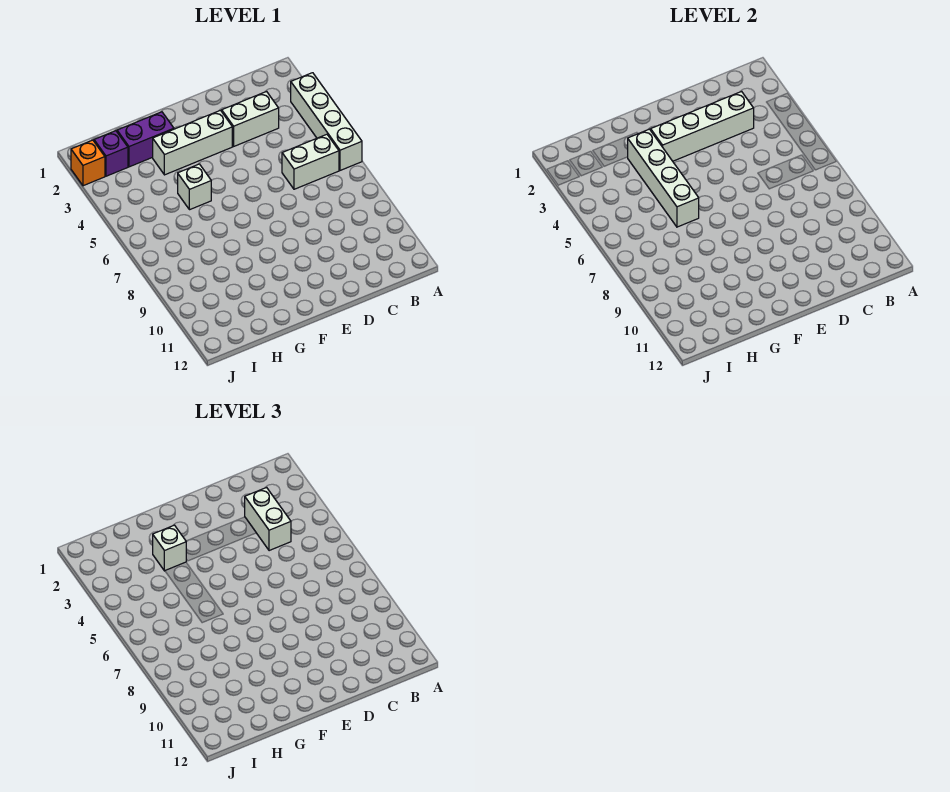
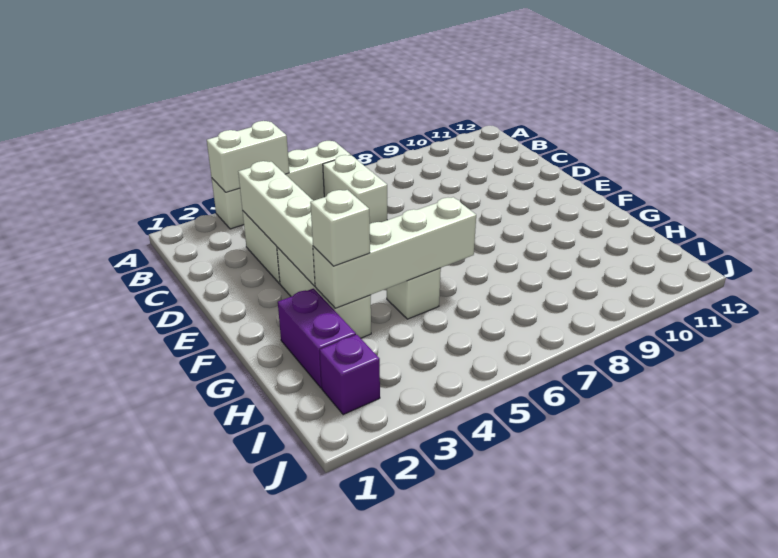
white 1x2 brick [245,488,291,551] -> white 1x2 brick moved to [207,121,289,192]
orange 1x1 brick [71,140,105,186] -> none

